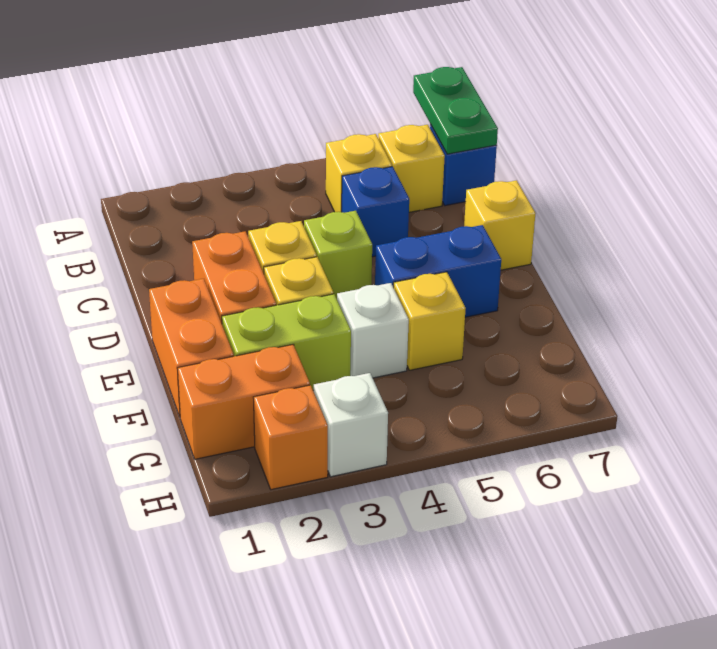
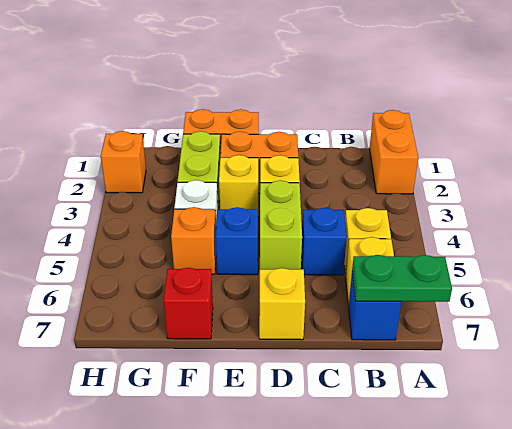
lime 1x1 brick [304,211,372,299] -> lime 1x2 brick [260,180,302,269]
blue 1x2 brick [375,225,501,317] -> blue 1x1 brick [216,207,258,275]
yellow 1x1 brick [394,272,466,370] -> orange 1x1 brick [171,207,216,274]
none -> red 1x1 brick [164,268,213,339]
orange 1x2 brick [178,345,310,459] -> orange 1x2 brick moved to [370,110,418,194]
white 1x1 brick [314,373,388,477] -> none

